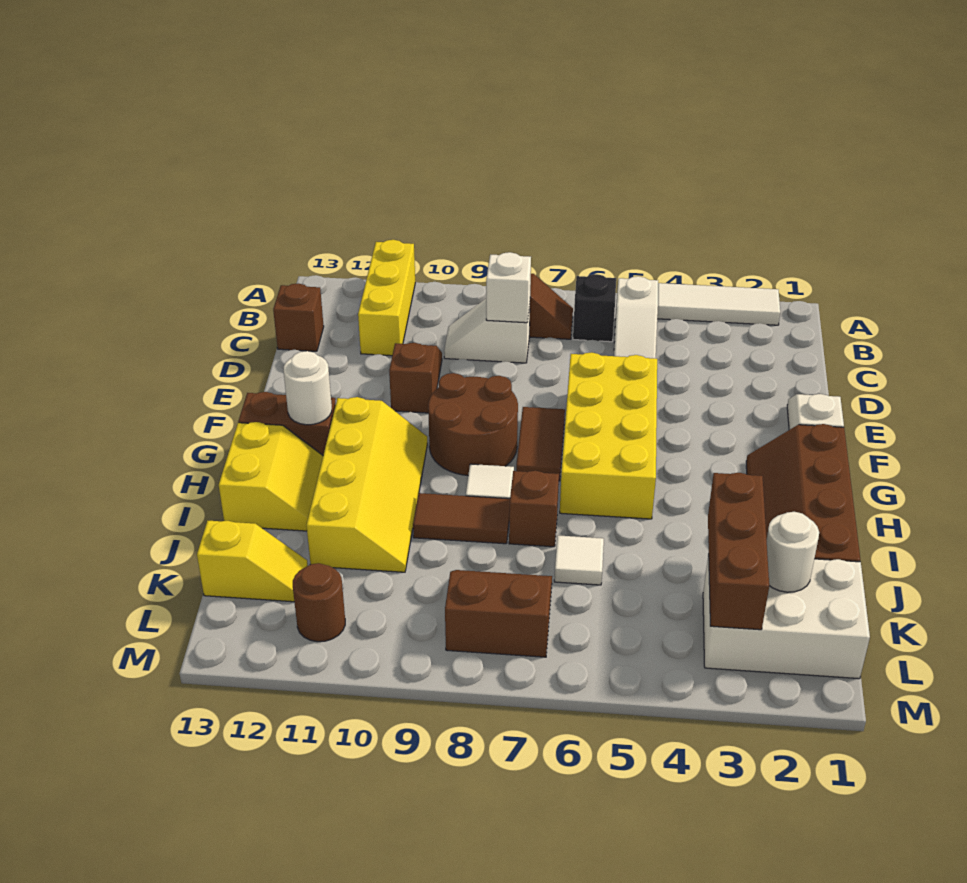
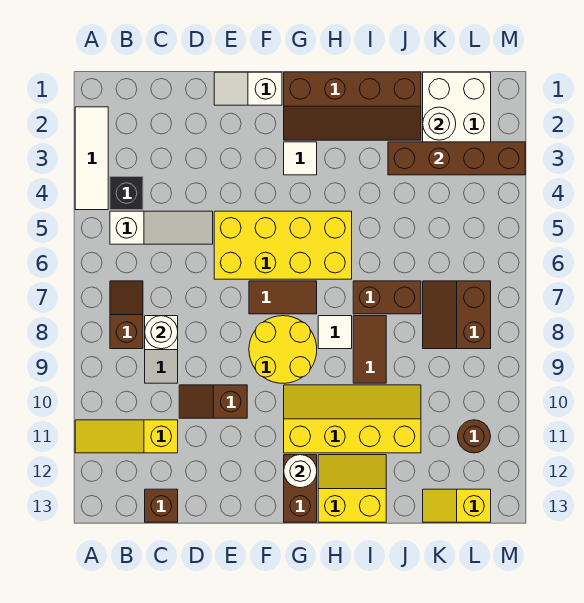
yellow 1x3 brick [358,240,415,356] -> yellow 1x3 slope [75,420,178,453]
black 1x1 brick [573,274,616,342] -> black 1x1 brick moved to [110,177,143,210]
white 1x1 brick [486,252,531,323] -> white 1x1 round brick [145,316,178,349]
brown 2x2 round brick [428,373,518,475] -> yellow 2x2 round brick [249,316,317,383]
brown 1x1 brick [509,471,559,547] -> brown 1x2 brick [353,281,421,314]
brown 1x3 brick [708,473,769,630] -> brown 1x4 brick [388,142,525,175]
white 1x1 tile [554,535,604,585] -> white 1x1 tile moved to [284,142,317,175]
yellow 1x2 slope [197,521,308,602] -> yellow 1x2 slope turned to [423,489,491,522]

